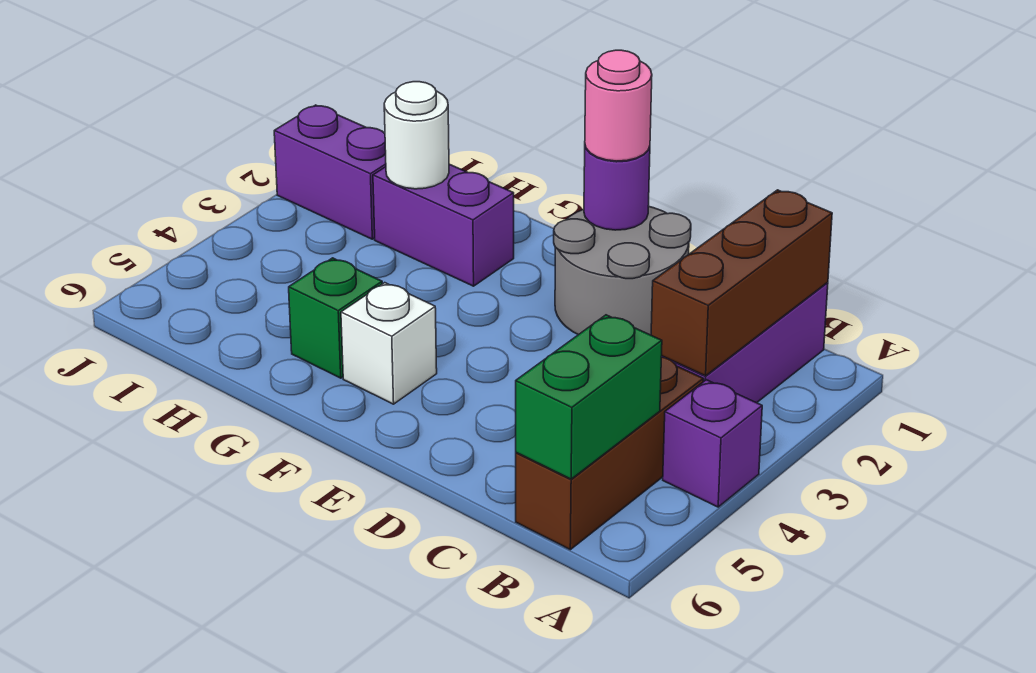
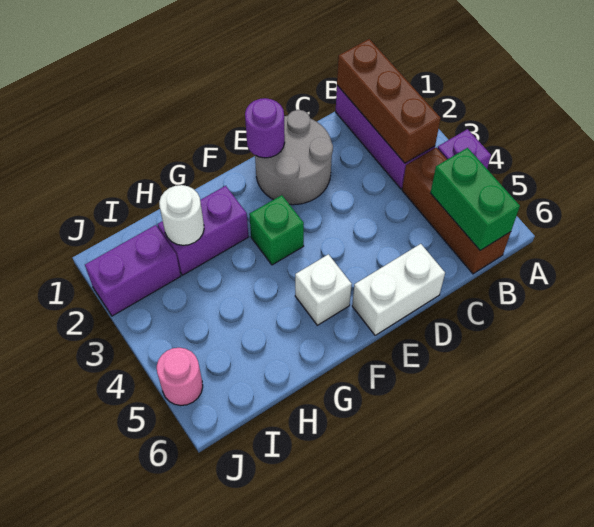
none -> white 1x2 brick [352,244,445,335]
pink 1x1 round brick [585,50,652,161] -> pink 1x1 round brick moved to [157,348,203,405]
green 1x1 brick [289,258,382,378] -> green 1x1 brick moved to [249,195,304,265]

